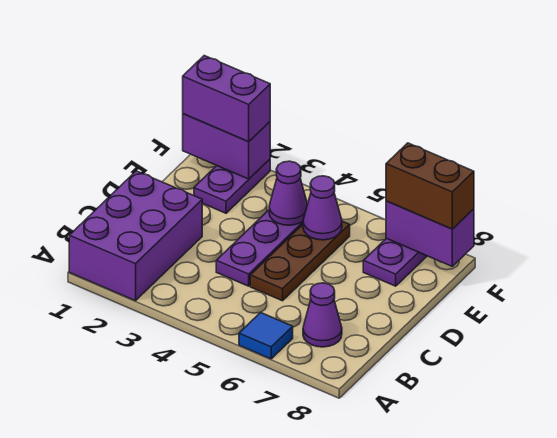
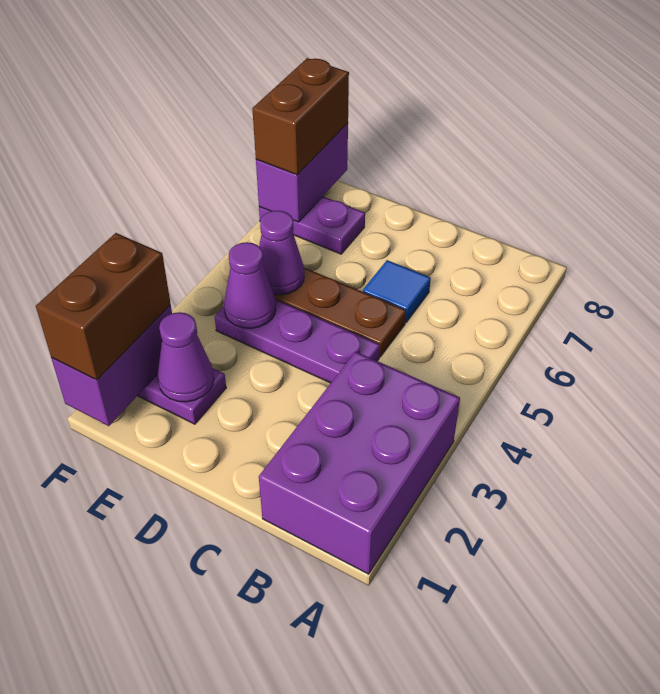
purple 2x3 brick [69,171,202,301] -> purple 2x3 brick turned to [259,352,460,574]
blue 1x1 tile [239,312,293,359] -> blue 1x1 tile moved to [363,260,431,322]
purple 1x1 cone [303,283,342,347] -> purple 1x1 cone moved to [158,312,214,402]
purple 1x2 brick [183,56,270,141] -> brown 1x2 brick [36,233,171,380]

